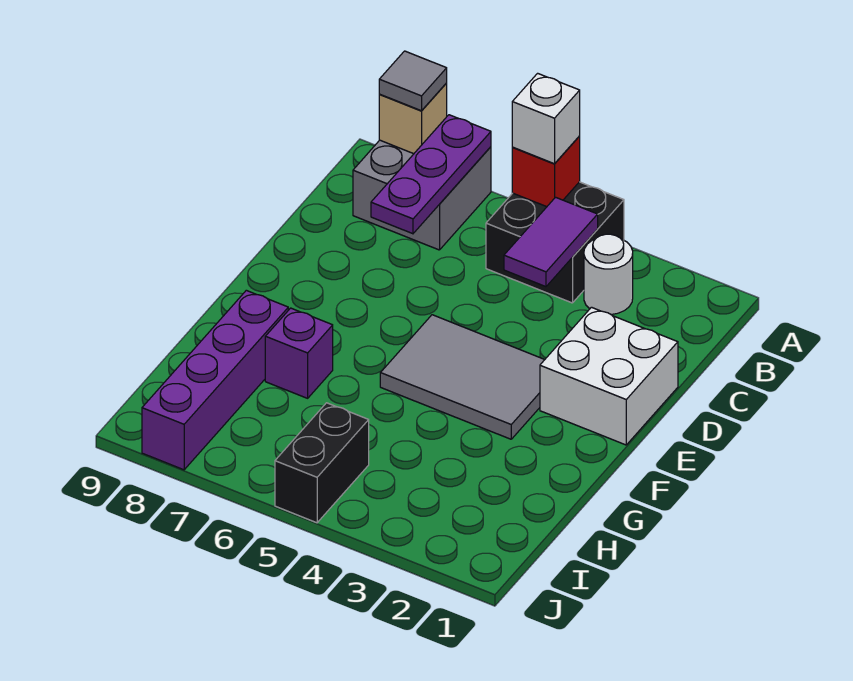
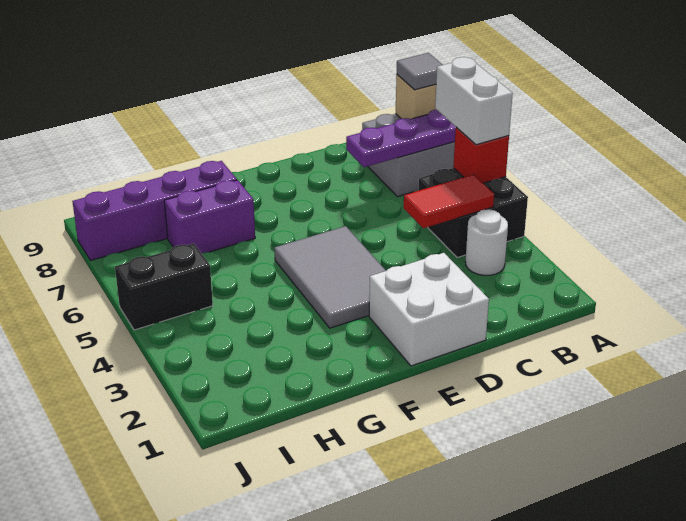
white 1x1 brick [512,73,580,164] -> white 1x2 brick [435,57,513,145]
purple 1x2 tile [504,197,598,287] -> red 1x2 tile [404,175,494,228]
purple 1x1 brick [265,308,333,398] -> purple 1x2 brick [164,180,255,254]

